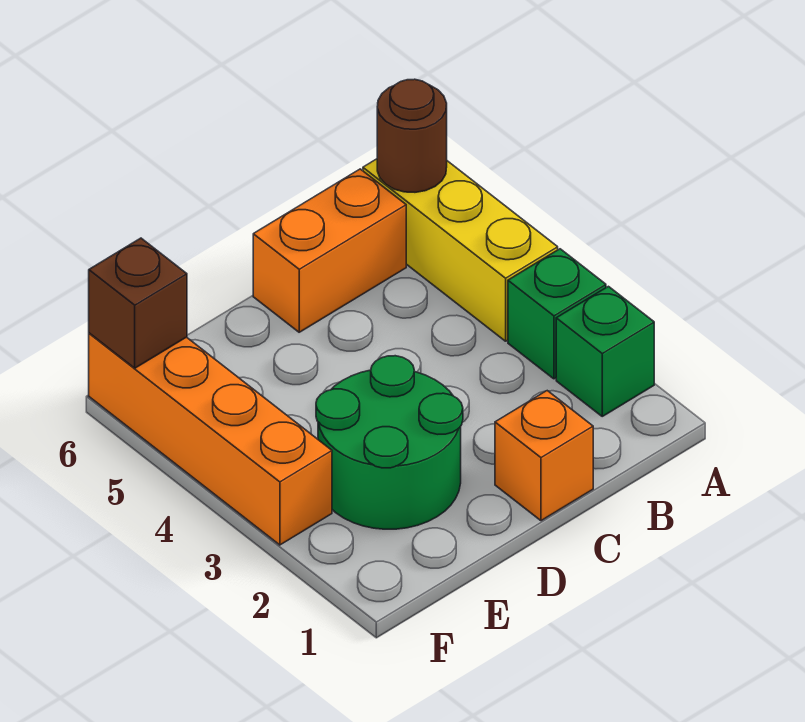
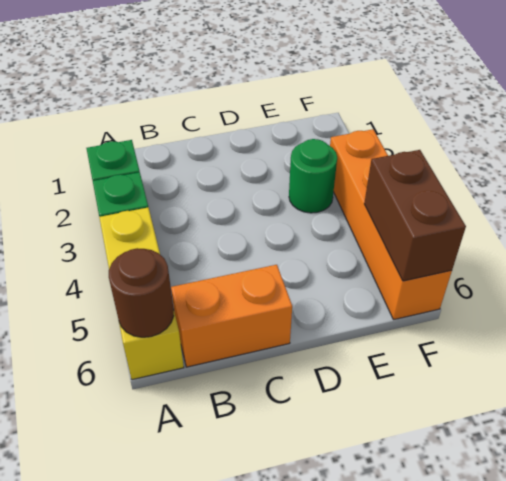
orange 1x1 brick [495,391,593,521] -> none
green 2x2 round brick [316,356,463,529] -> green 1x1 round brick [289,139,337,213]
brown 1x1 brick [89,238,187,368] -> brown 1x2 brick [364,150,466,281]

